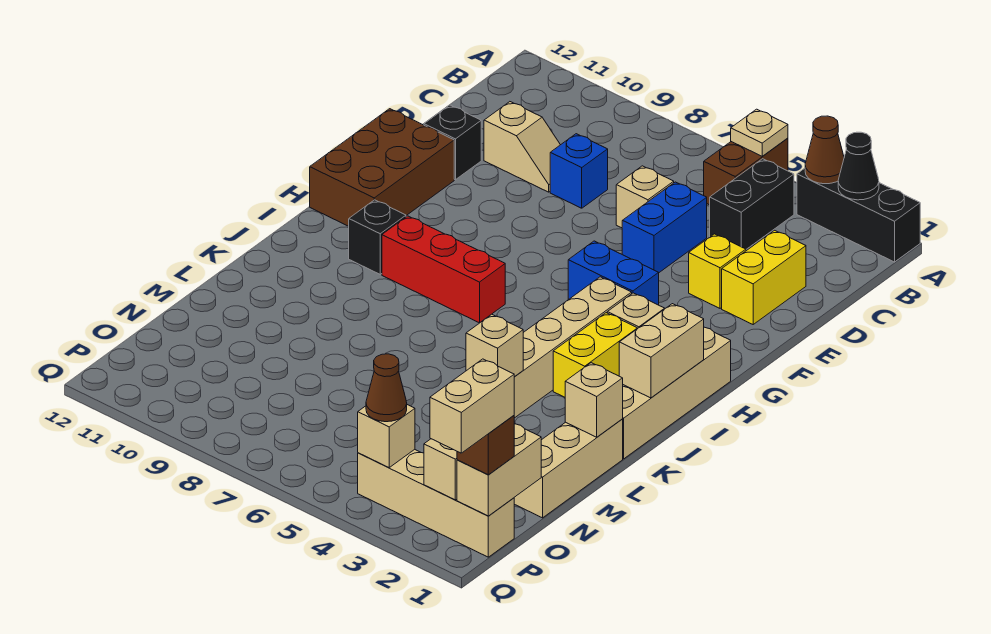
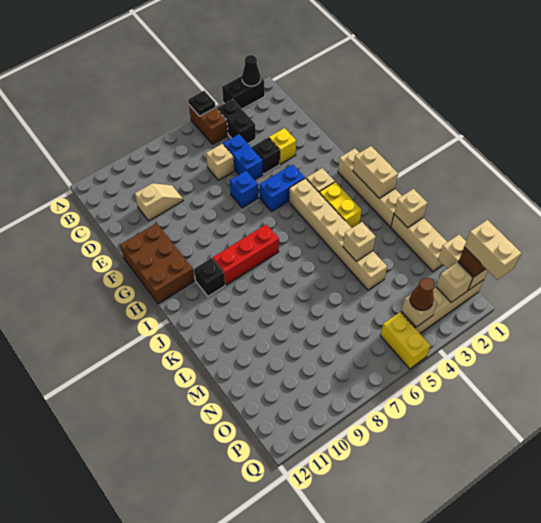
black 1x3 brick [797,168,920,262] -> black 1x2 brick [222,76,265,109]
brown 1x1 cone [805,116,844,184] -> none
tan 1x1 plate [731,109,788,156] -> black 1x1 plate [188,91,215,116]
yellow 1x2 brick [722,230,806,324] -> yellow 1x2 brick moved to [380,312,431,369]
blue 1x1 brick [550,134,608,208] -> blue 1x1 brick moved to [230,171,258,208]
black 1x1 brick [424,105,481,180] -> black 1x1 brick moved to [252,138,280,174]

